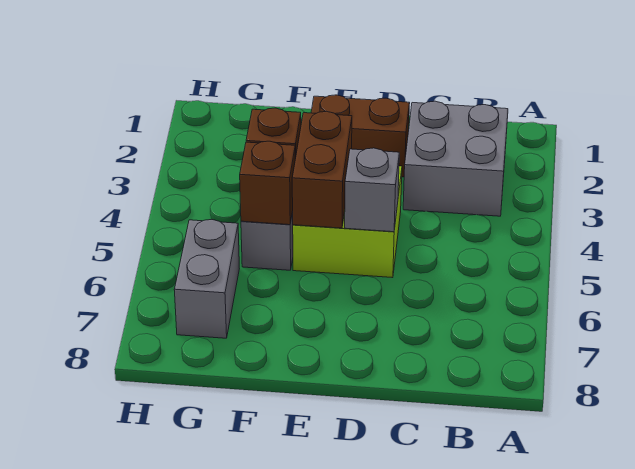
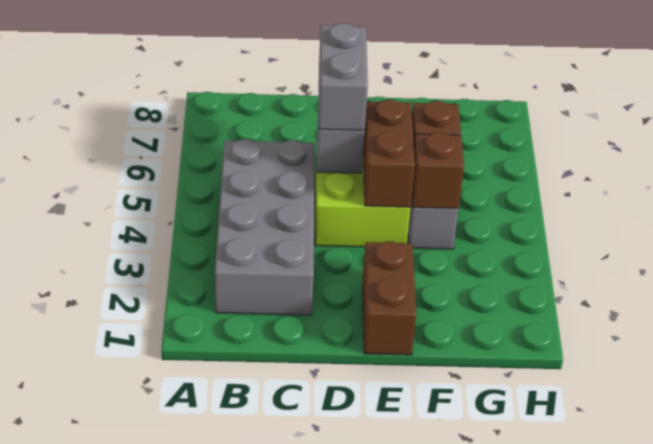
grey 2x2 brick [403,101,508,216] -> grey 2x4 brick [215,139,315,315]
brown 1x2 brick [311,95,410,177] -> brown 1x2 brick turned to [363,242,416,355]
grey 1x2 brick [174,219,239,338] -> grey 1x2 brick moved to [319,23,368,130]

